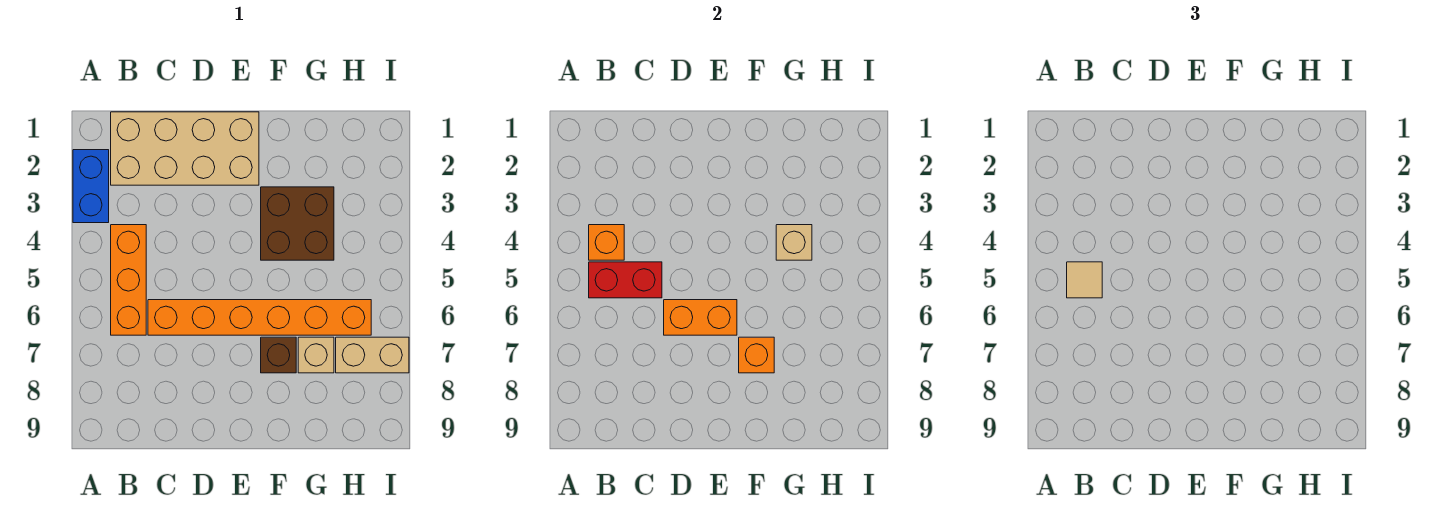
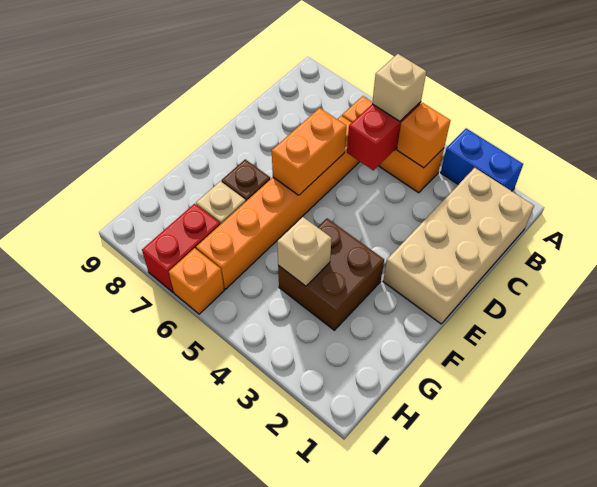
tan 1x1 tile [1067,262,1102,298] -> tan 1x1 brick [372,54,426,121]
orange 1x1 brick [739,337,774,373] -> orange 1x1 brick moved to [169,248,224,314]
tan 1x2 brick [336,337,409,373] -> red 1x2 brick [142,204,220,292]

